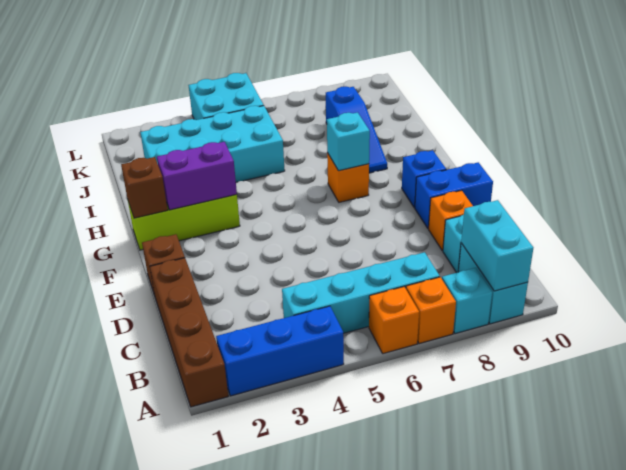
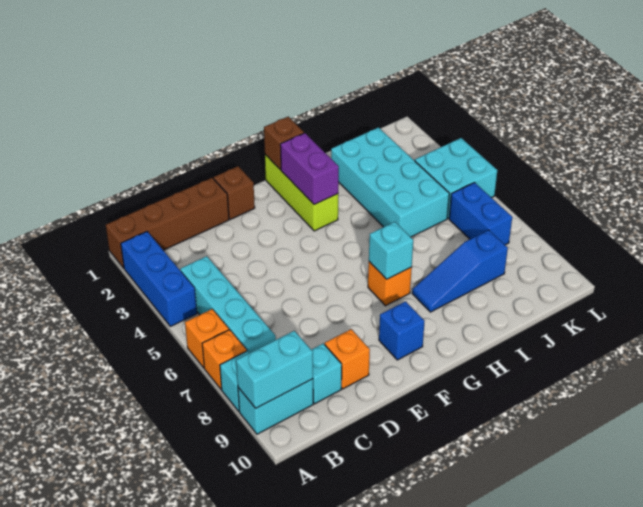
blue 1x2 brick [415,162,493,229] -> blue 1x2 brick moved to [449,183,512,245]

